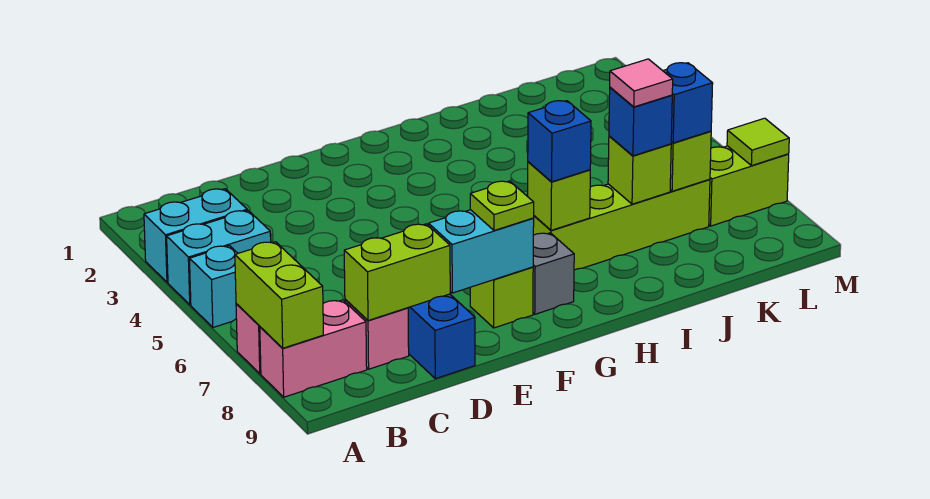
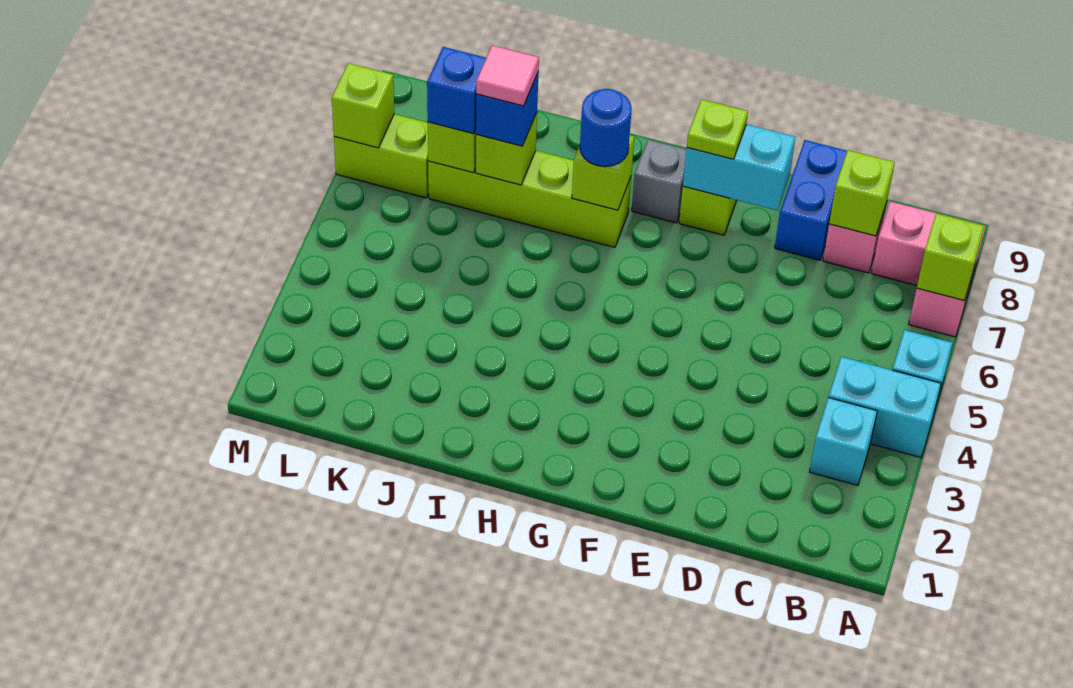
cyan 1x2 brick [144,189,247,282] -> cyan 1x1 brick [810,398,877,485]
lime 1x2 brick [235,242,323,348] -> lime 1x1 brick [917,214,984,301]
lime 1x2 brick [344,224,450,321] -> lime 1x1 brick [829,150,895,236]
blue 1x1 brick [528,101,591,182] -> blue 1x1 round brick [580,89,632,167]
lime 1x1 tile [727,118,789,166] -> lime 1x1 brick [332,63,394,148]

